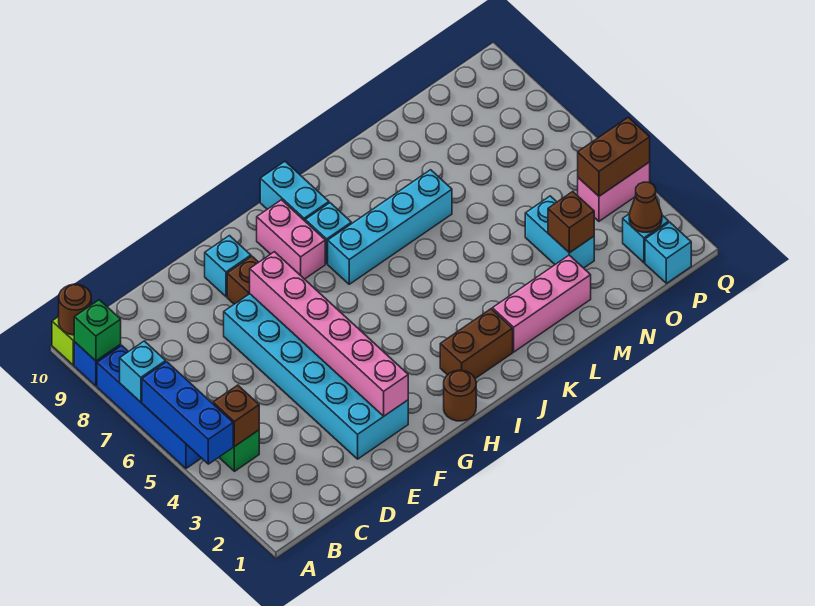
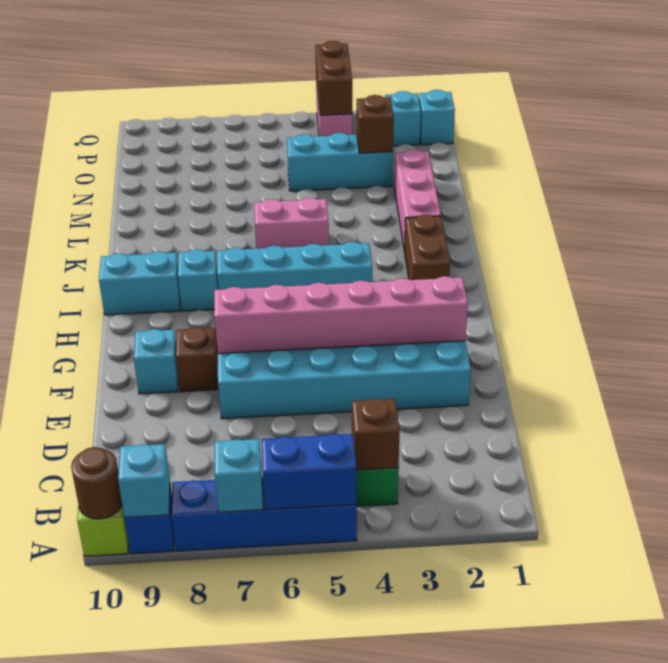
blue 1x3 brick [142,362,233,464] -> blue 1x2 brick [262,434,356,510]
green 1x1 brick [74,300,121,361] -> cyan 1x1 brick [118,444,170,518]
brown 1x1 round brick [444,370,476,421] -> none
pink 1x2 brick [257,200,325,279] -> pink 1x2 brick moved to [254,197,329,249]
cyan 1x4 brick [328,170,452,284] -> cyan 1x4 brick turned to [217,242,372,290]
cyan 1x2 brick [525,196,594,268] -> cyan 1x3 brick [287,133,393,191]
brown 1x1 cone [629,182,662,232] -> none

